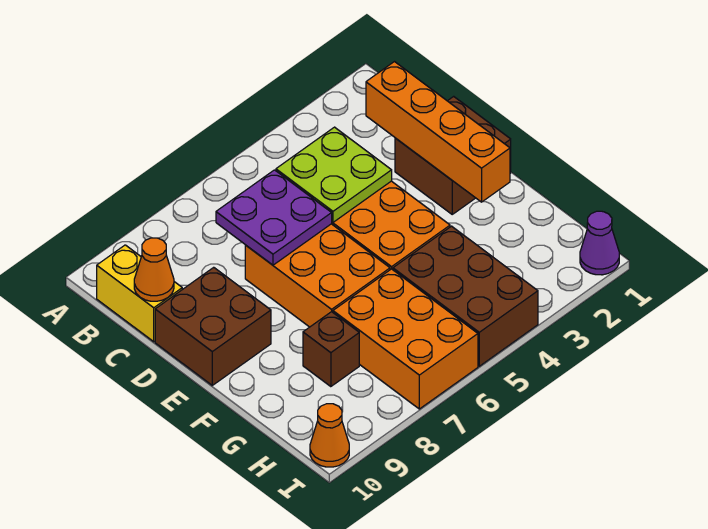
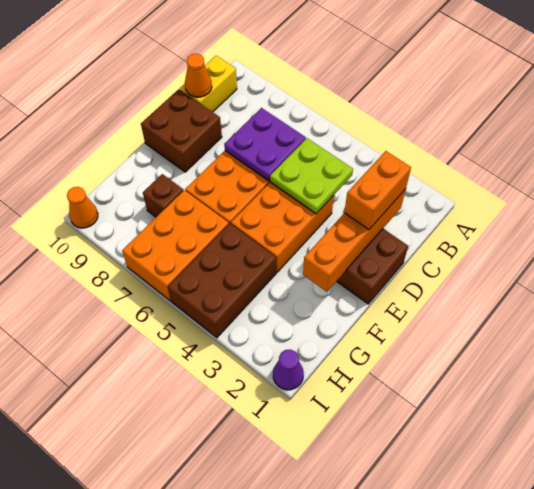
none -> orange 1x2 brick [344,151,411,229]

